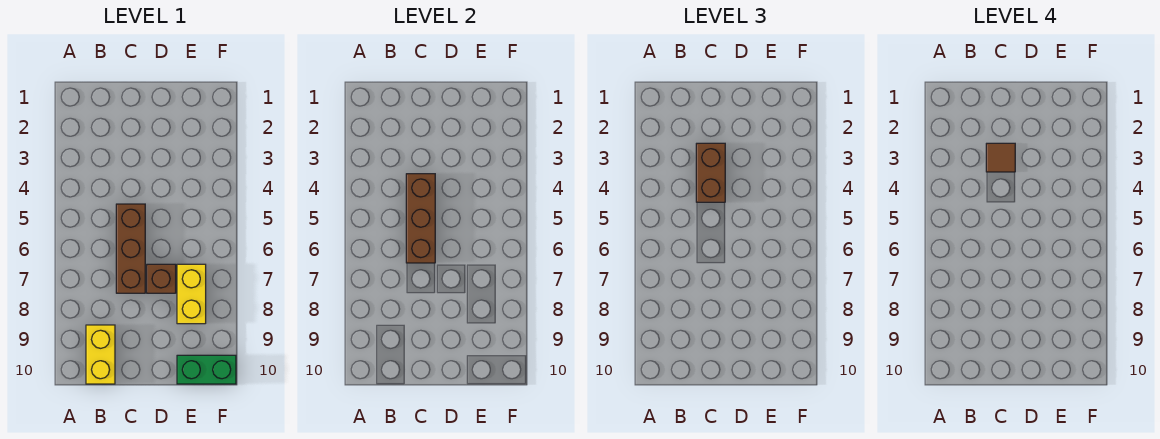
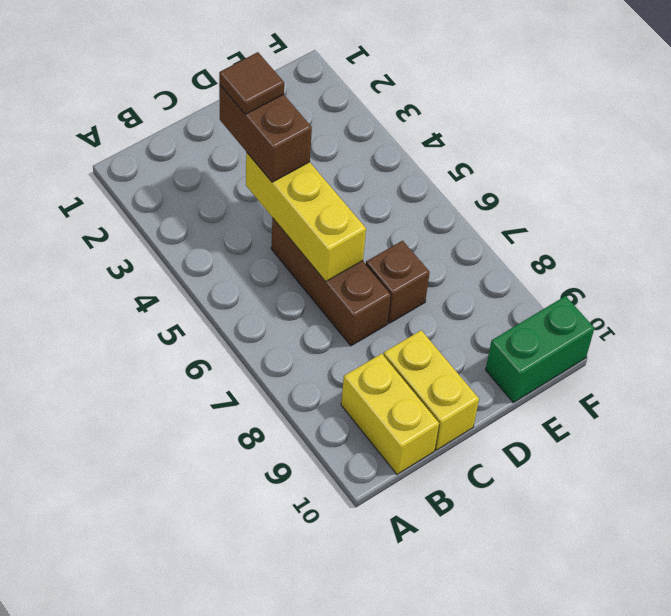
brown 1x3 brick [406,174,435,263] -> yellow 1x3 brick [246,152,366,281]
yellow 1x2 brick [177,264,206,324] -> yellow 1x2 brick moved to [384,330,479,450]

